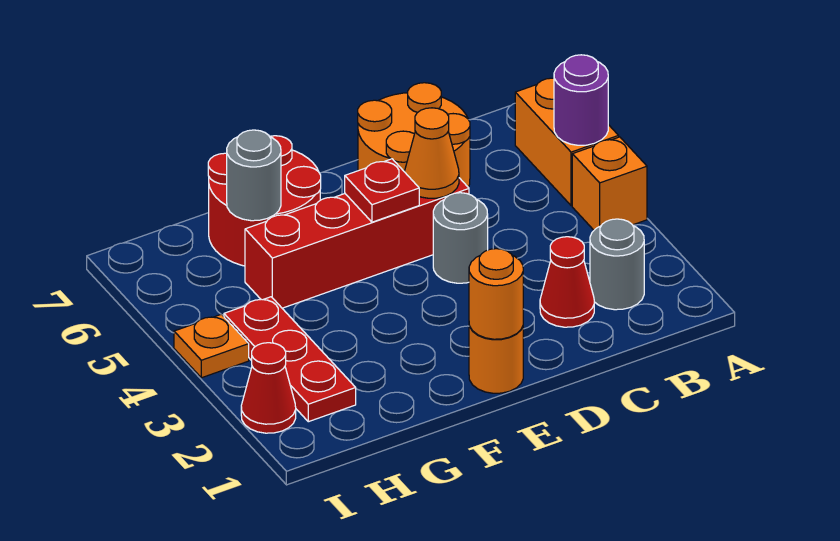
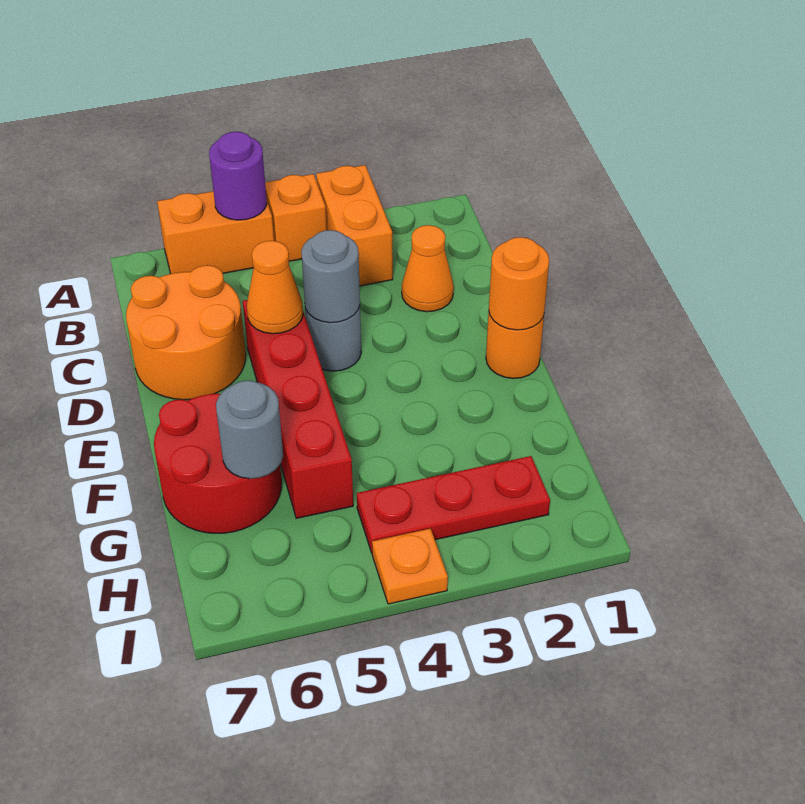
none -> orange 1x2 brick [316,165,393,286]
grey 1x1 round brick [590,219,644,310] -> grey 1x1 round brick moved to [301,230,360,323]
red 1x1 cone [540,237,594,327] -> orange 1x1 cone [402,225,454,312]
red 1x1 plate [345,159,419,222] -> none
red 1x1 cone [241,343,296,433] -> none

